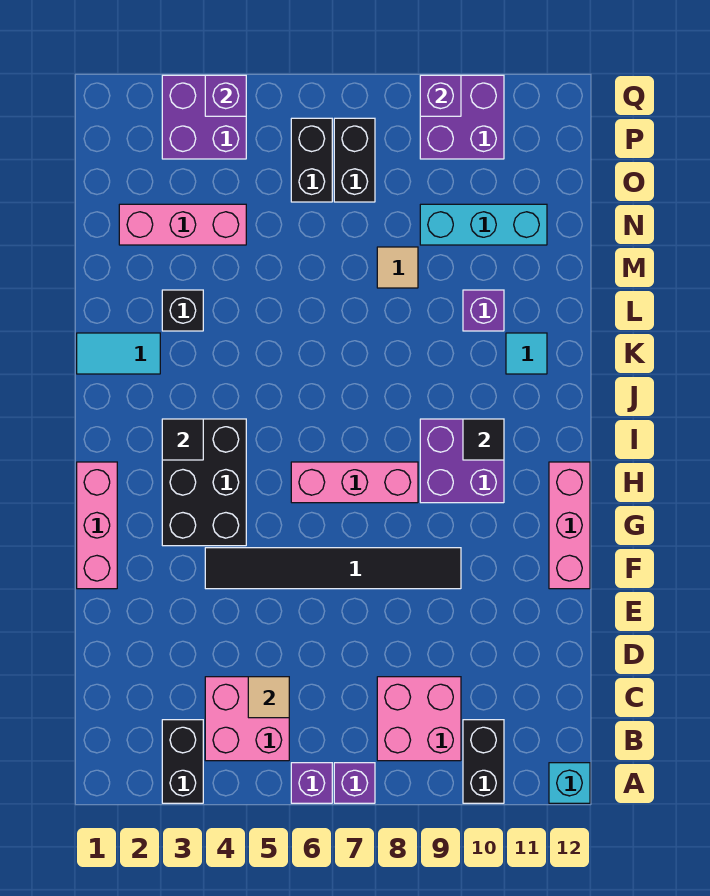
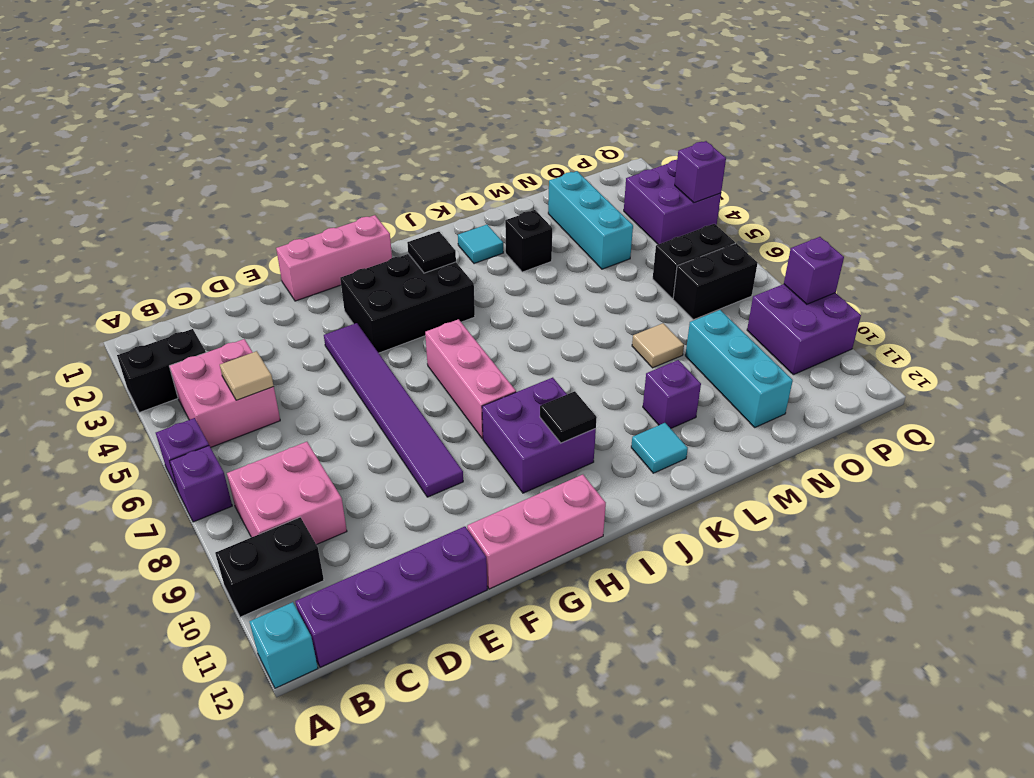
none -> purple 1x4 brick [295,526,487,667]
black 1x6 tile [205,548,461,589] -> purple 1x6 tile [324,323,463,497]
cyan 1x2 tile [77,333,160,374] -> cyan 1x1 tile [458,225,503,264]
pink 1x3 brick [119,204,246,245] -> cyan 1x3 brick [548,171,633,269]

